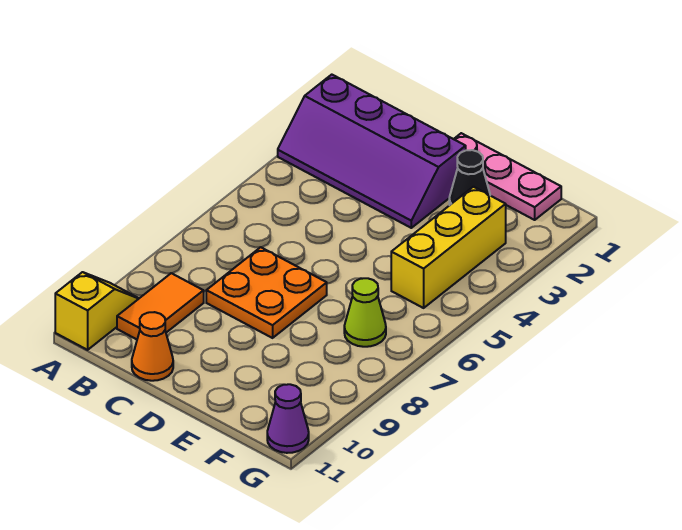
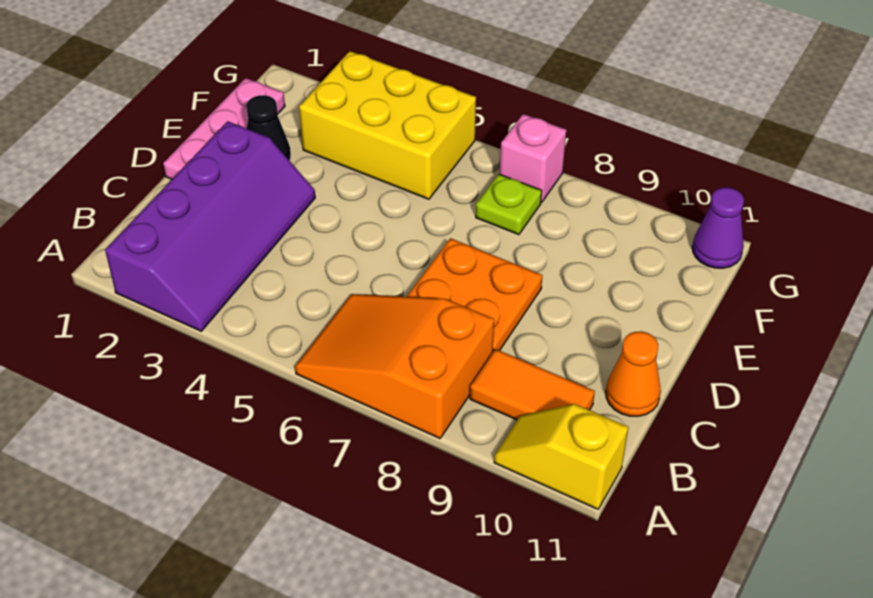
none -> orange 2x3 slope [295,294,494,438]
yellow 1x3 brick [391,187,506,308] -> yellow 2x3 brick [299,51,476,199]
lime 1x1 cone [344,278,386,347] -> lime 1x1 plate [476,174,542,235]
none -> pink 1x1 brick [500,114,566,202]

